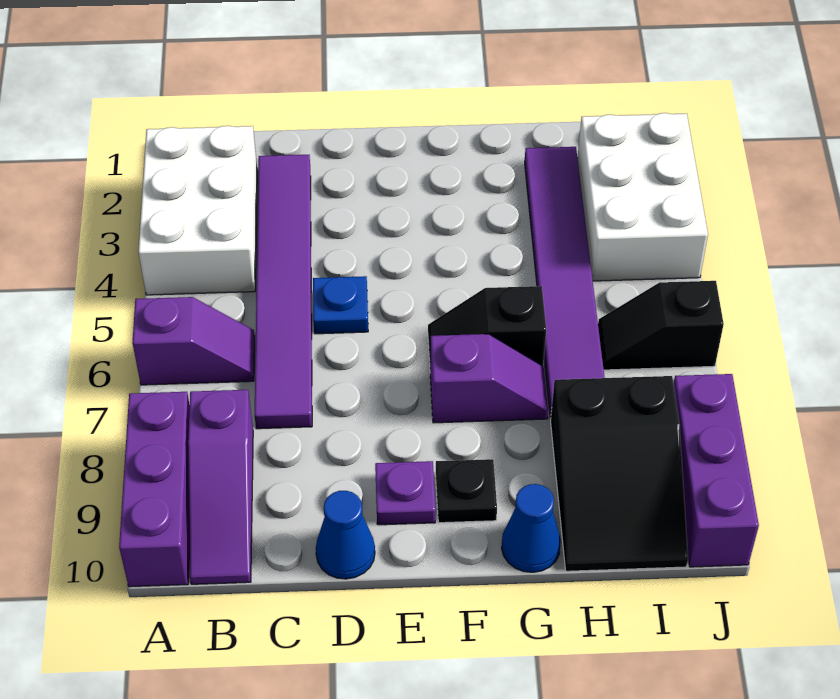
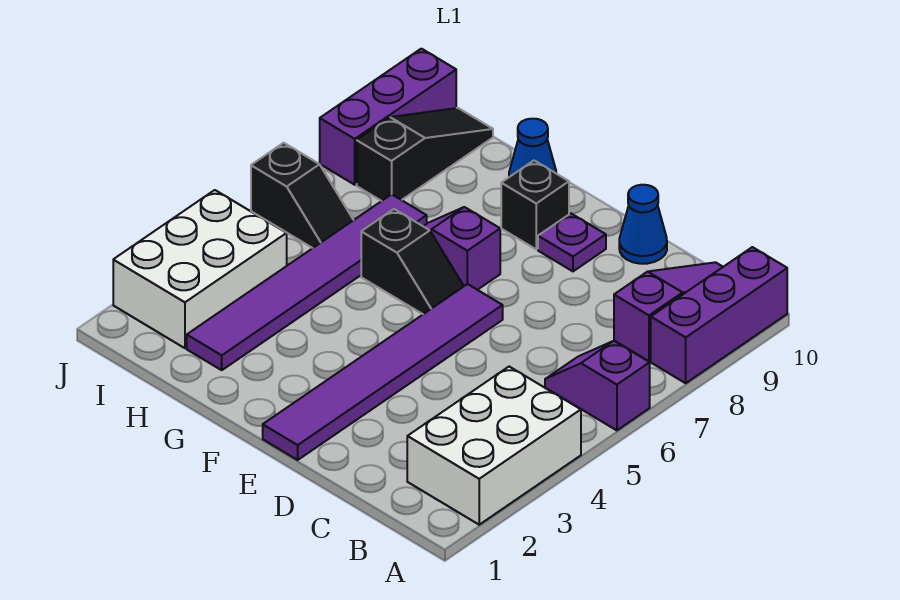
purple 1x6 tile [255,155,312,429] -> purple 1x6 tile moved to [263,284,503,460]
blue 1x1 plate [313,276,368,334] -> none
black 1x1 plate [436,459,497,523] -> black 1x1 brick [501,161,569,249]
black 2x3 slope [551,376,688,571] -> black 1x3 slope [357,108,493,201]

